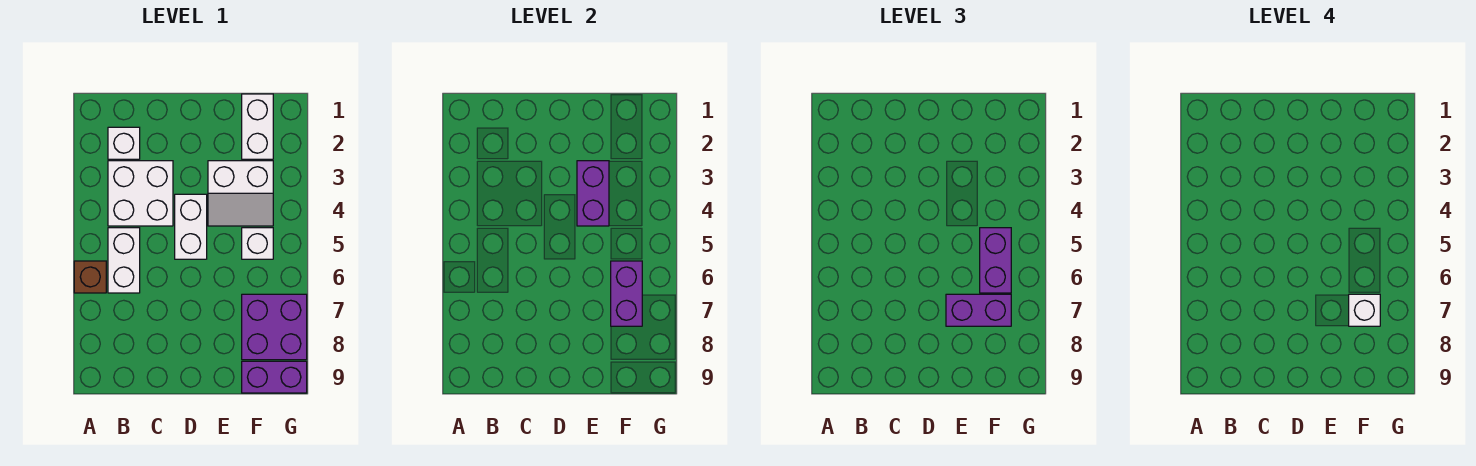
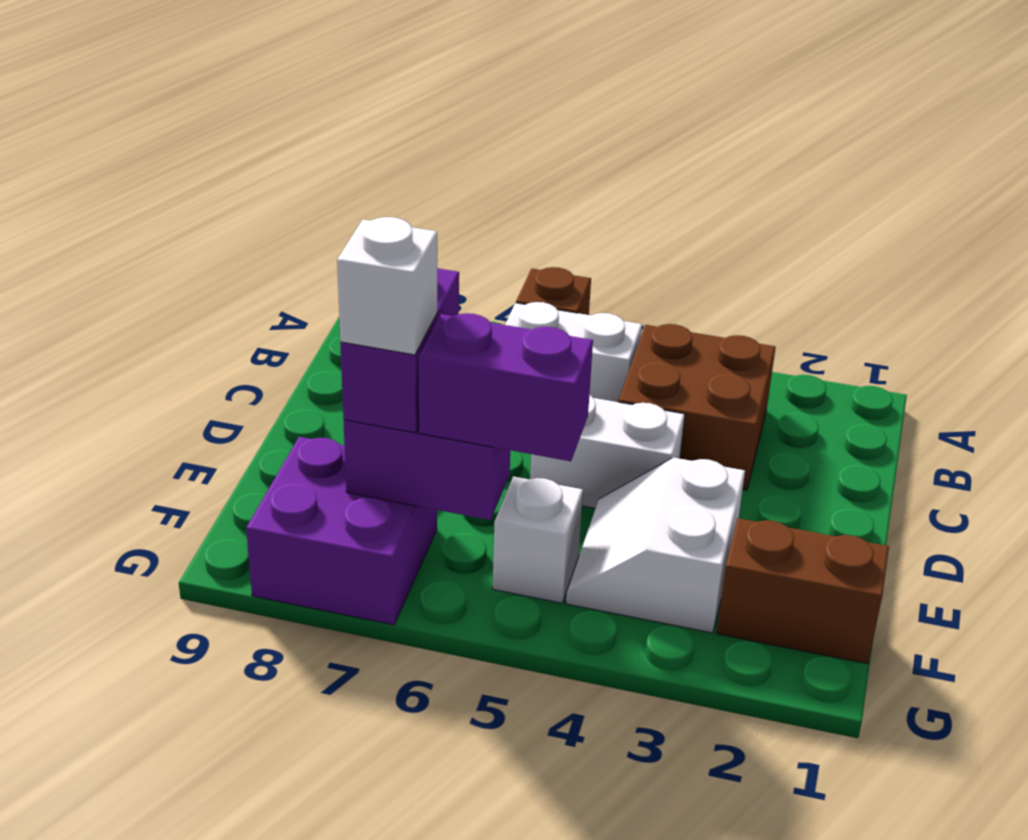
white 1x1 brick [108,127,140,159] -> none
white 2x2 brick [108,161,173,226] -> brown 2x2 brick [618,324,776,490]
purple 1x2 brick [577,161,609,226] -> none
white 1x2 brick [242,94,273,159] -> brown 1x2 brick [717,518,889,664]
purple 1x2 brick [242,361,307,393] -> none

